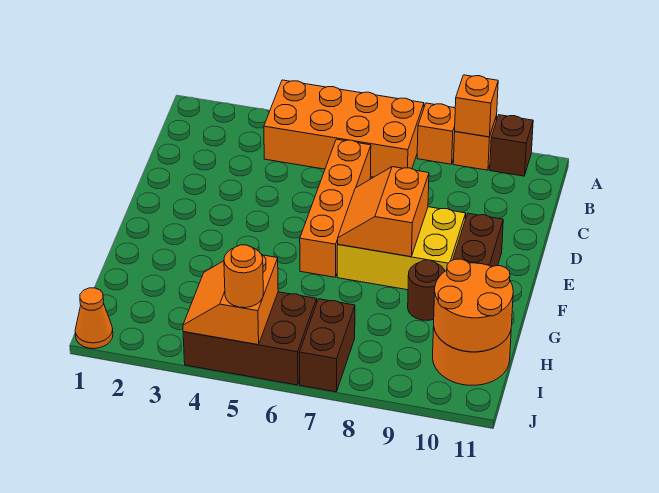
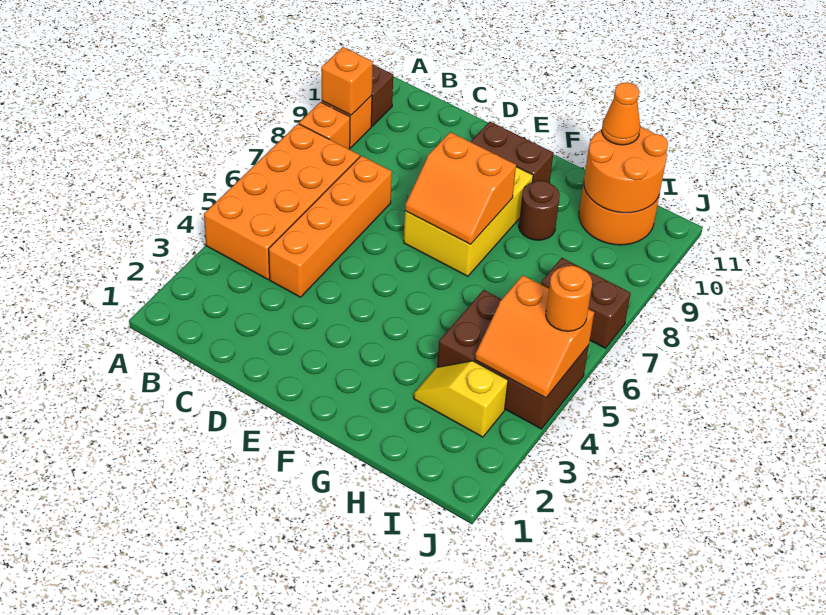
orange 1x4 brick [300,139,371,277] -> orange 1x4 brick turned to [269,156,392,297]
none -> yellow 1x2 slope [414,361,508,437]
brown 2x3 brick [183,292,317,385] -> brown 2x3 brick turned to [437,290,589,429]
orange 1x1 cone [75,288,113,349] -> orange 1x1 cone moved to [602,83,640,145]

